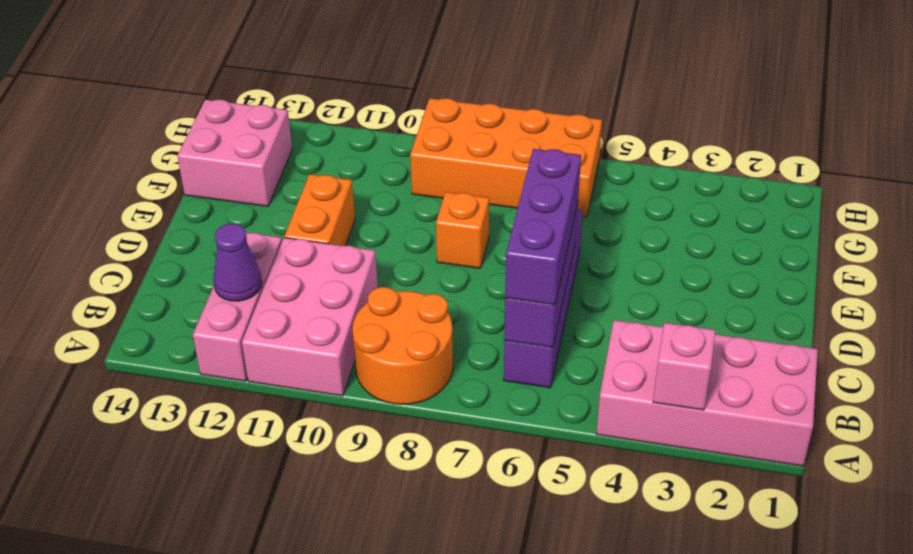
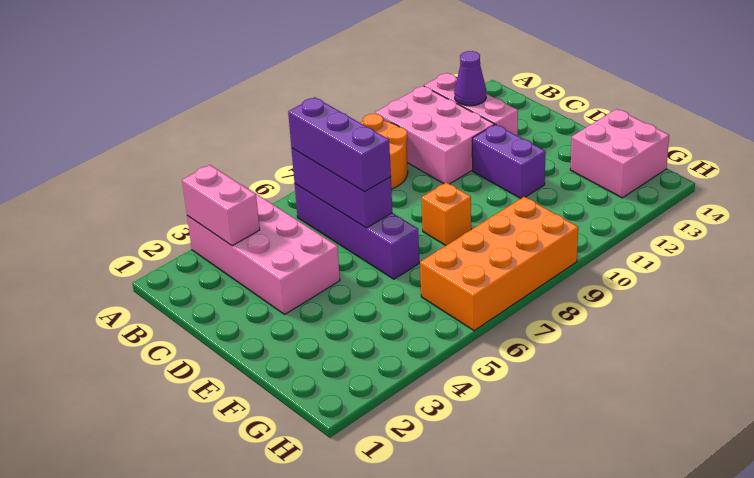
pink 2x4 brick [596,320,818,466] -> pink 2x4 brick turned to [187,185,340,314]
pink 1x1 brick [653,323,715,410] -> pink 1x2 brick [182,165,260,246]
orange 1x2 brick [284,174,355,246] -> purple 1x2 brick [472,124,546,198]

